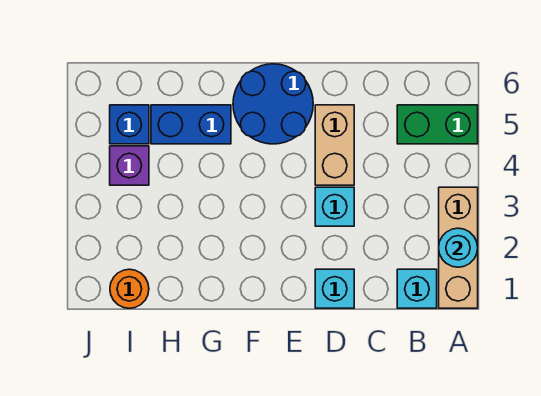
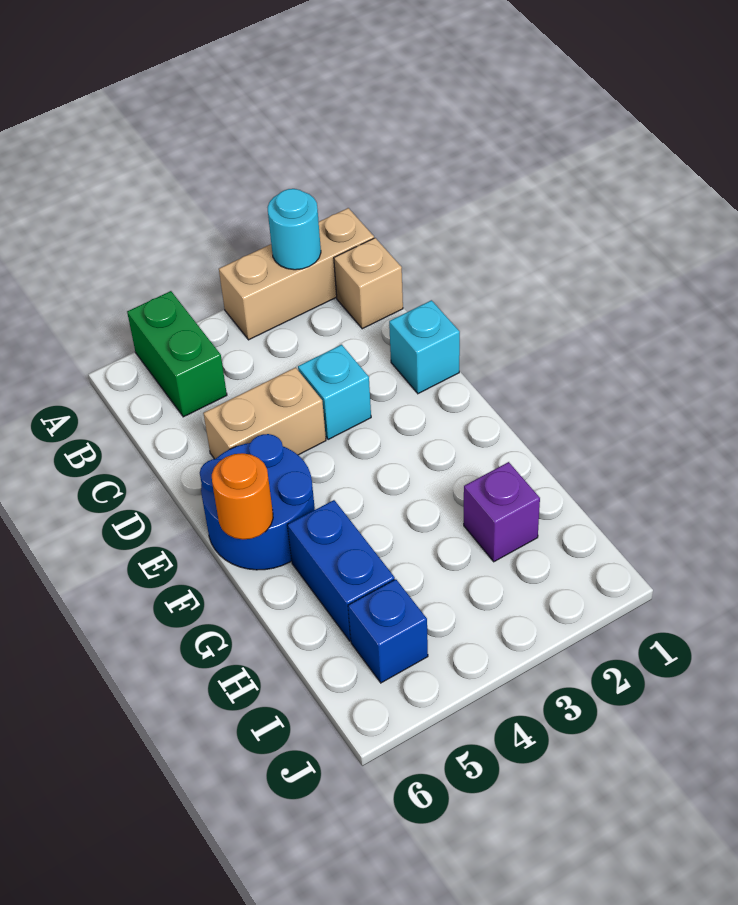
cyan 1x1 brick [397,269,437,308] -> tan 1x1 brick [334,238,403,329]
orange 1x1 round brick [110,269,149,308] -> orange 1x1 round brick moved to [212,453,273,539]
purple 1x1 brick [110,146,149,185] -> purple 1x1 brick moved to [464,462,540,562]

